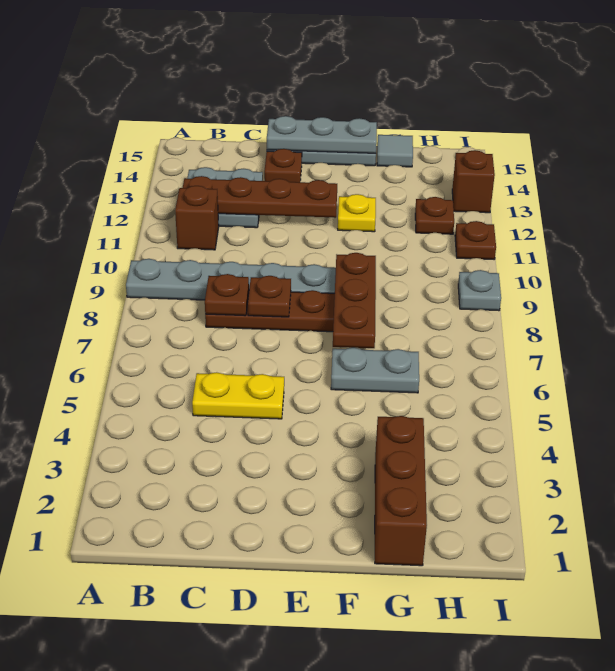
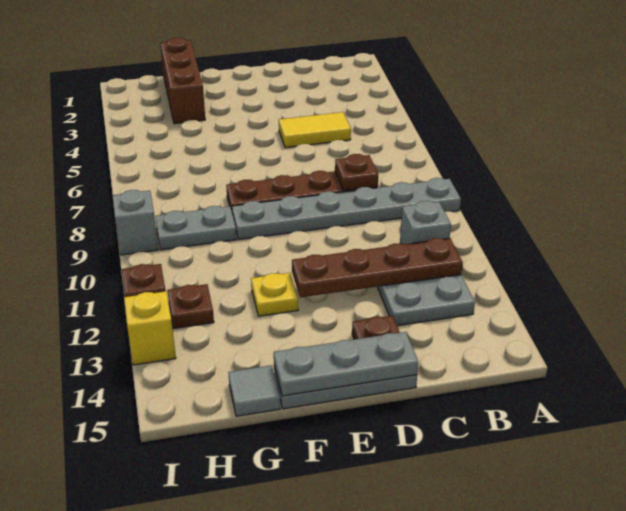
brown 1x1 brick [175,186,219,250] -> grey 1x1 brick [400,201,451,244]
yellow 1x2 plate [192,372,284,419] -> yellow 1x2 tile [279,112,351,148]
brown 1x1 plate [248,276,291,317] -> none
grey 1x2 plate [331,348,419,393] -> grey 1x2 plate moved to [155,206,236,250]
brown 1x3 plate [333,253,376,348] -> none
grey 1x1 plate [458,270,501,311] -> grey 1x1 brick [112,190,158,255]
brown 1x1 brick [452,150,495,213] -> yellow 1x1 brick [124,291,176,365]

